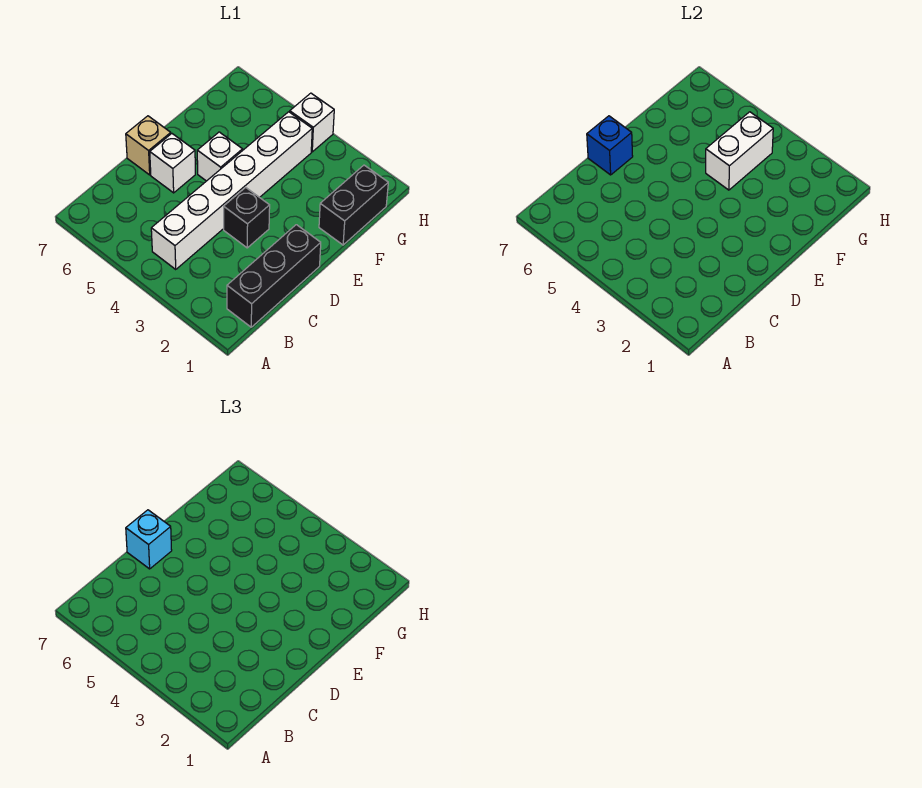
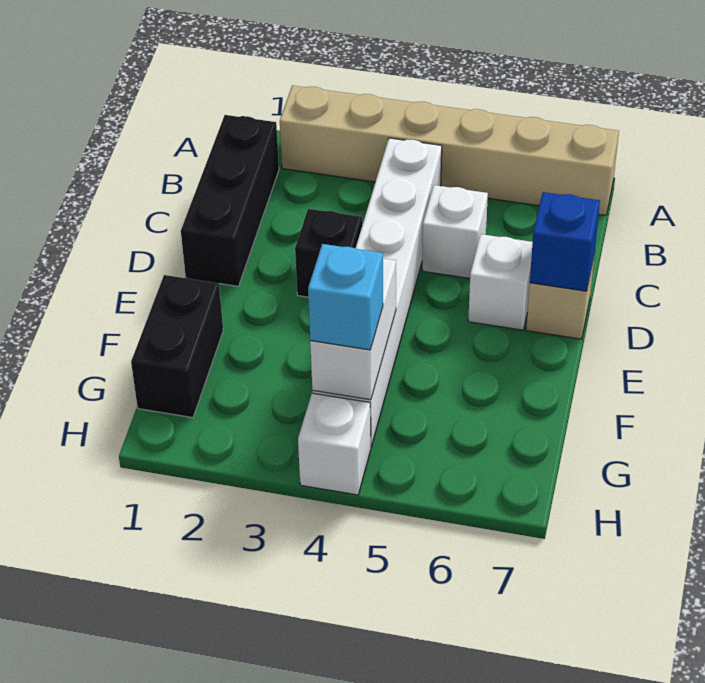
none -> tan 1x6 brick [280,85,619,215]
cyan 1x1 brick [126,510,172,569] -> cyan 1x1 brick moved to [308,244,383,350]
white 1x1 brick [197,132,243,181] -> white 1x1 brick moved to [422,185,488,278]

